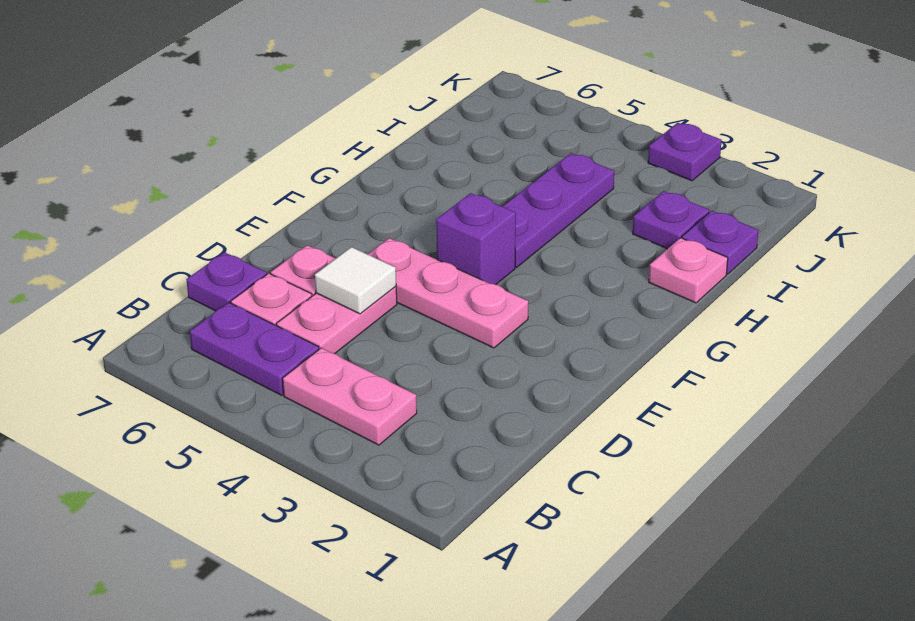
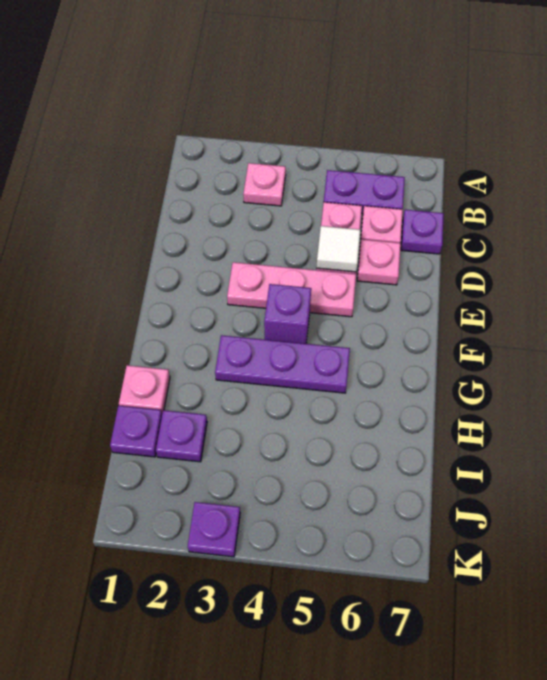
pink 1x2 plate [283,348,417,445] -> pink 1x1 plate [243,163,286,206]
purple 1x3 plate [502,153,614,267] -> purple 1x3 plate turned to [215,335,350,393]

